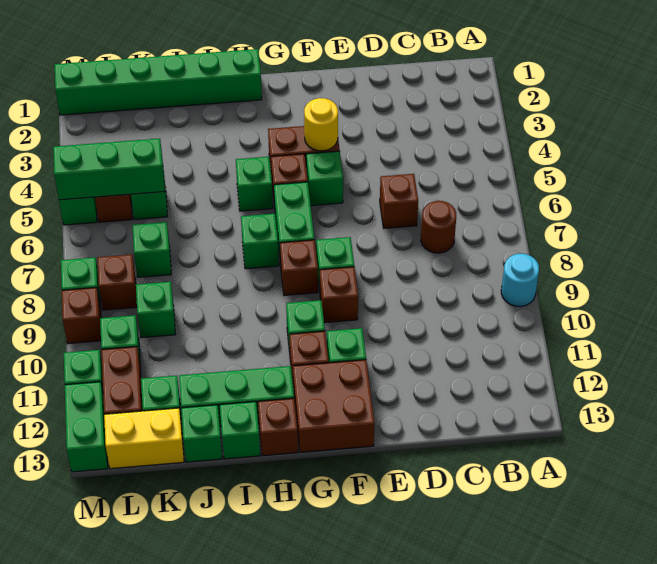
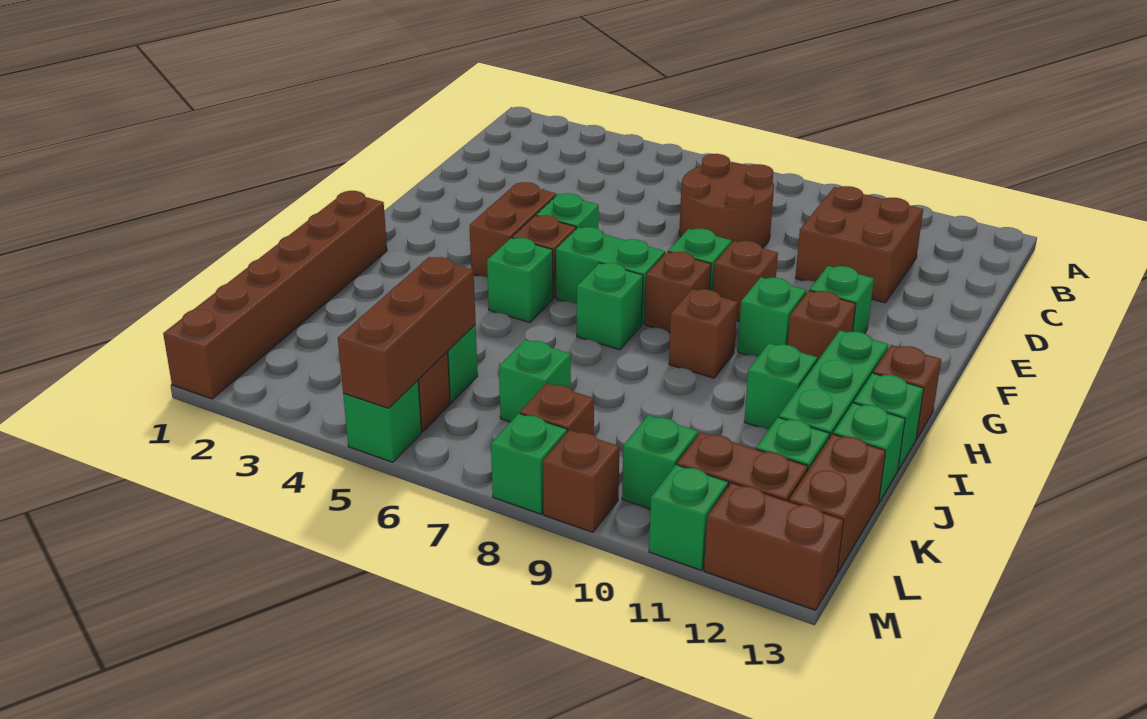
cyan 1x1 round brick [501,254,539,307] -> none
brown 1x1 round brick [421,201,456,253] -> brown 2x2 round brick [679,154,774,248]
brown 1x1 brick [380,174,418,228] -> brown 1x1 brick moved to [669,289,738,378]
yellow 1x1 round brick [304,98,338,151] -> none
brown 2x2 brick [293,360,374,452] -> brown 2x2 brick moved to [795,186,923,303]
green 1x6 brick [55,49,262,115] -> brown 1x6 brick [163,191,387,399]
green 1x3 brick [53,138,165,200] -> brown 1x3 brick [338,257,476,408]
green 1x1 brick [136,282,175,338] -> green 1x1 brick moved to [744,343,817,430]
yellow 1x2 brick [104,408,184,469] -> brown 1x2 brick [789,434,886,573]
green 1x2 brick [65,382,108,472] -> brown 1x2 brick [704,483,844,610]

